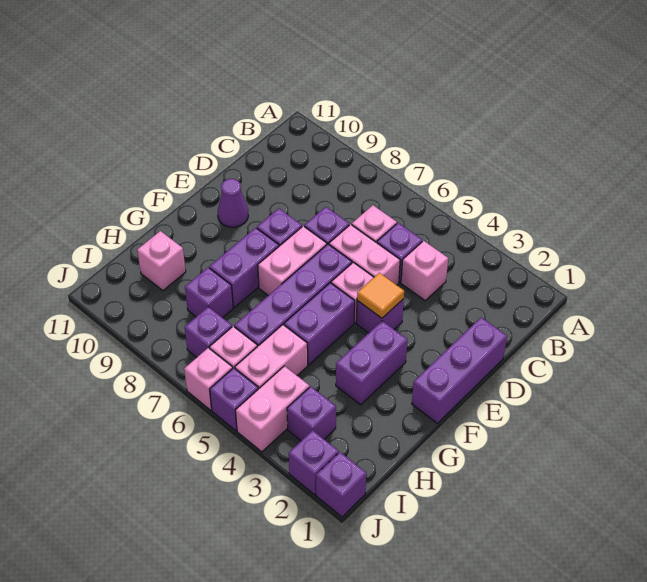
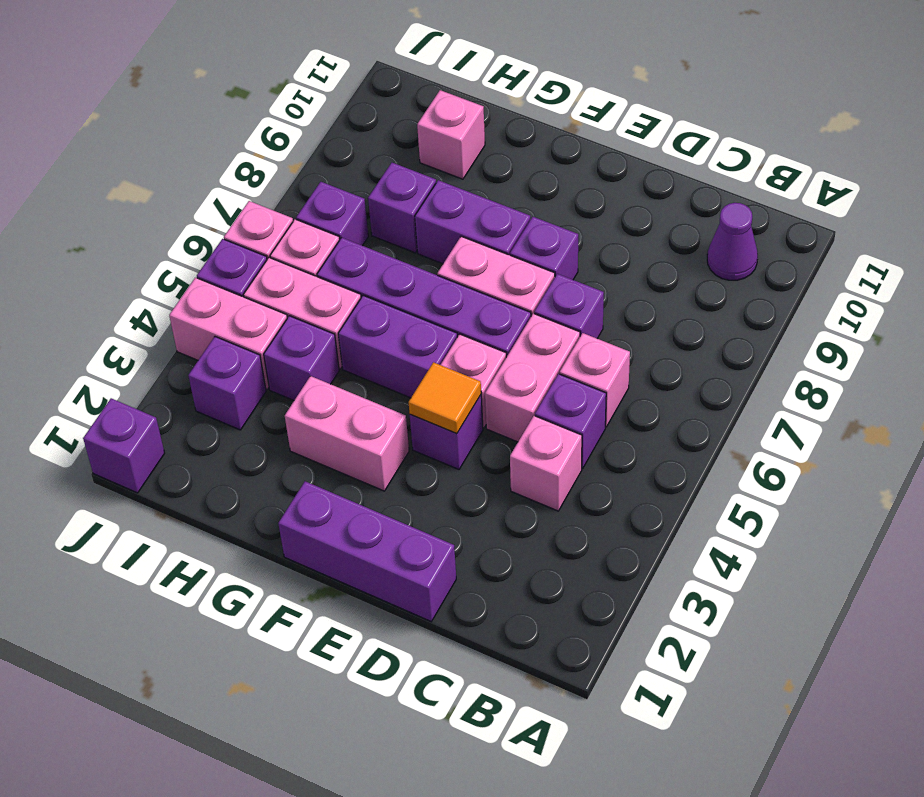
purple 1x1 cone [218,179,248,227] -> purple 1x1 cone moved to [707,203,758,280]
purple 1x2 brick [336,321,407,405] -> pink 1x2 brick [285,376,409,491]
purple 1x1 brick [289,430,339,495] -> purple 1x1 brick moved to [264,316,339,400]

